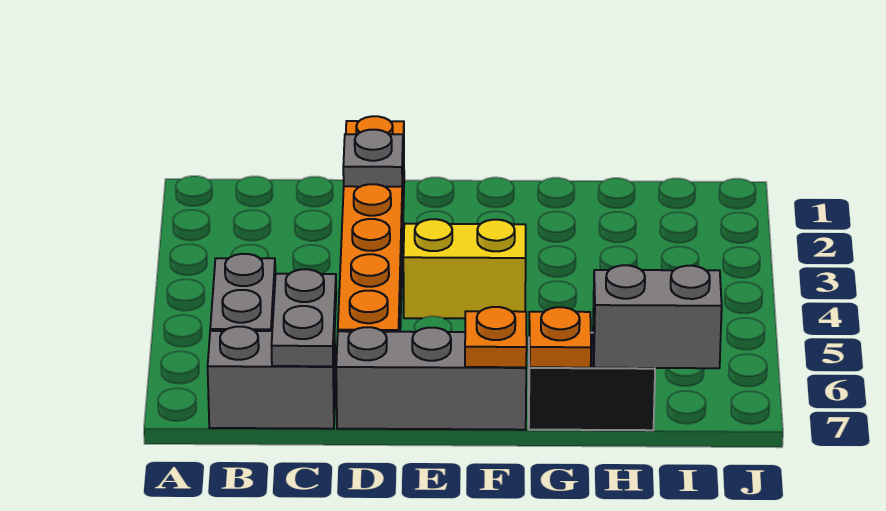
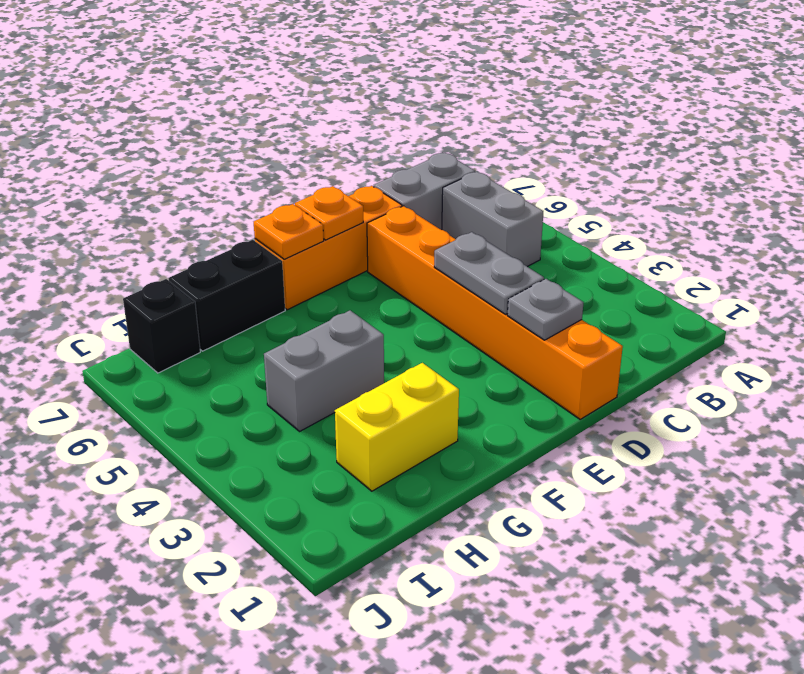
grey 1x2 plate [272,269,336,366] -> grey 1x2 plate moved to [434,232,544,314]
grey 1x3 brick [336,327,526,430] -> orange 1x3 brick [255,186,402,310]
yellow 1x2 brick [403,219,526,318] -> yellow 1x2 brick moved to [335,363,459,491]
orange 1x1 plate [529,307,591,368] -> orange 1x1 plate moved to [295,186,363,240]
grey 1x2 brick [593,265,722,368] -> grey 1x2 brick moved to [264,310,384,431]
none -> black 1x1 brick [123,279,200,373]

